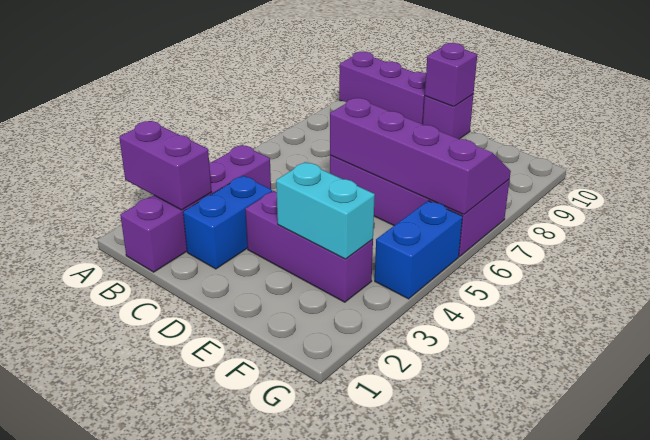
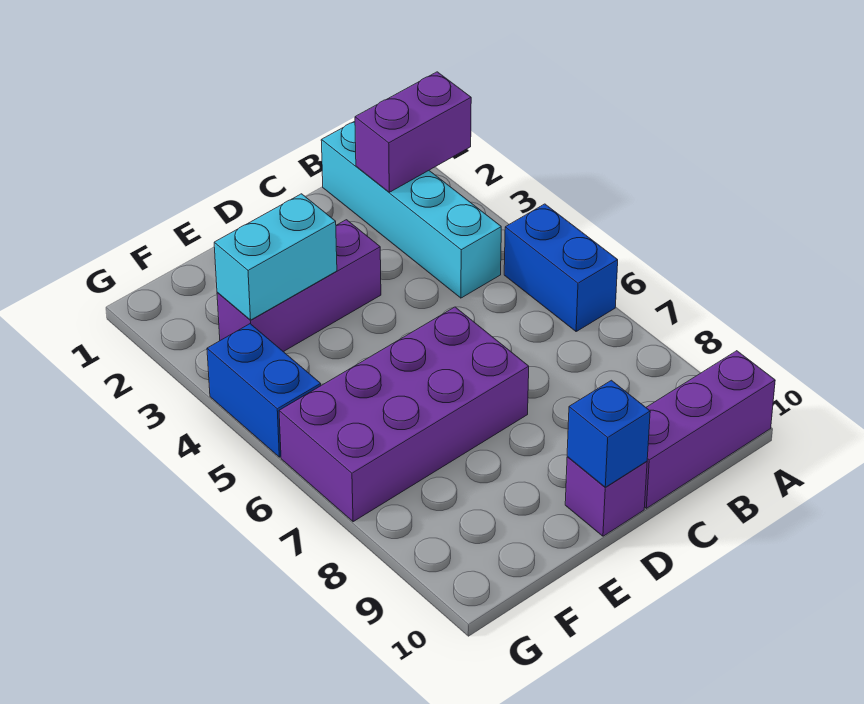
purple 1x4 brick [120,145,271,272] -> cyan 1x4 brick [321,121,501,298]
blue 1x2 brick [183,176,272,269] -> blue 1x2 brick moved to [504,204,618,331]
purple 2x4 slope [330,98,511,215] -> none
purple 1x1 brick [425,43,477,107] -> blue 1x1 brick [567,380,650,487]

